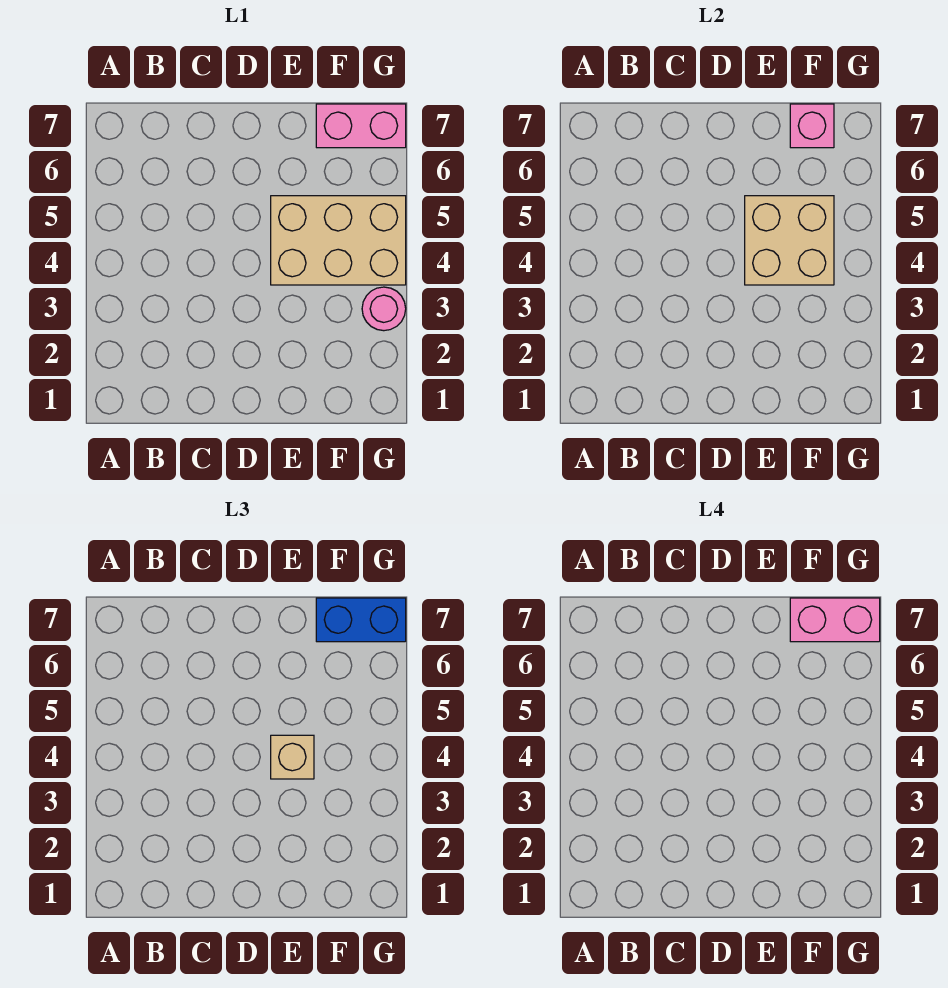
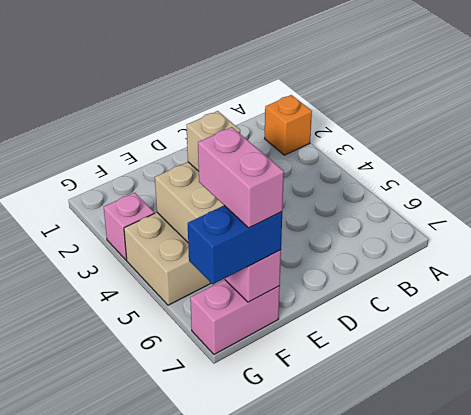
none -> orange 1x1 brick [265,95,312,155]
pink 1x2 brick [790,598,880,642] -> pink 1x2 brick turned to [198,127,284,228]
pink 1x1 round brick [362,287,406,331] -> pink 1x1 brick [104,193,154,260]

